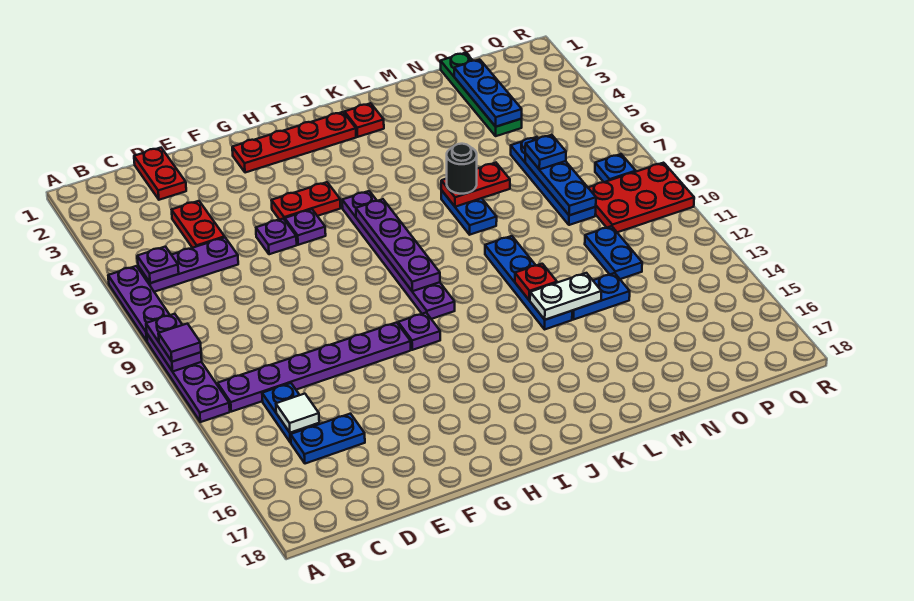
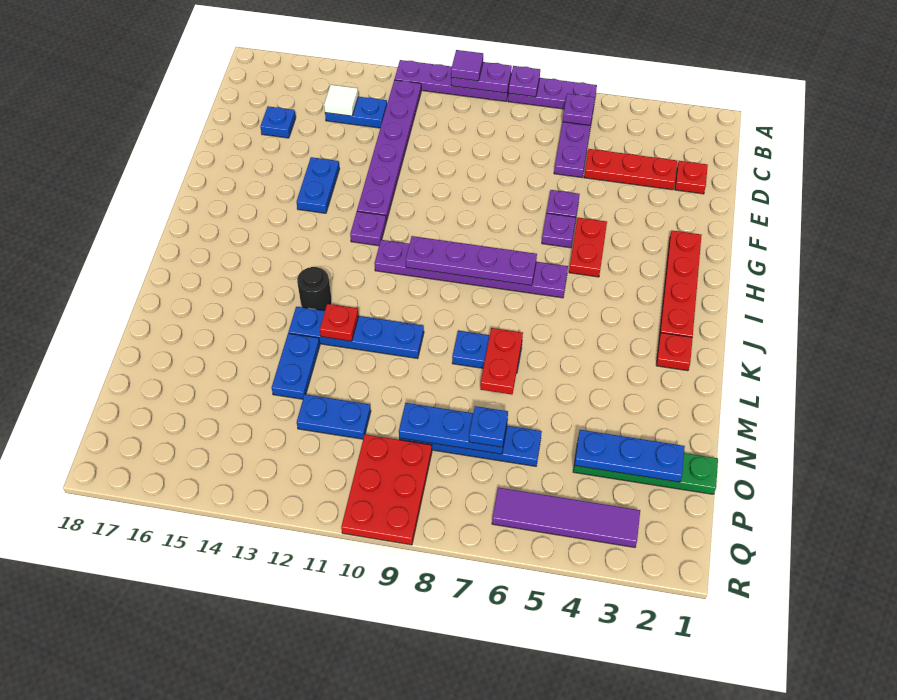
none -> purple 1x1 plate [509,66,540,97]
blue 1x2 plate [291,414,365,464] -> blue 1x2 plate moved to [296,157,340,213]
red 1x2 plate [134,148,186,200] -> red 1x1 plate [675,161,708,194]
red 1x2 plate [172,201,225,248] -> red 1x3 plate [584,149,677,190]
black 1x1 round brick [447,144,477,194] -> black 1x1 round brick moved to [297,267,332,311]
white 1x2 plate [530,273,601,320] -> none
none -> purple 1x4 tile [492,487,640,547]
blue 1x1 plate [595,154,636,182] -> blue 1x1 plate moved to [260,106,296,138]

